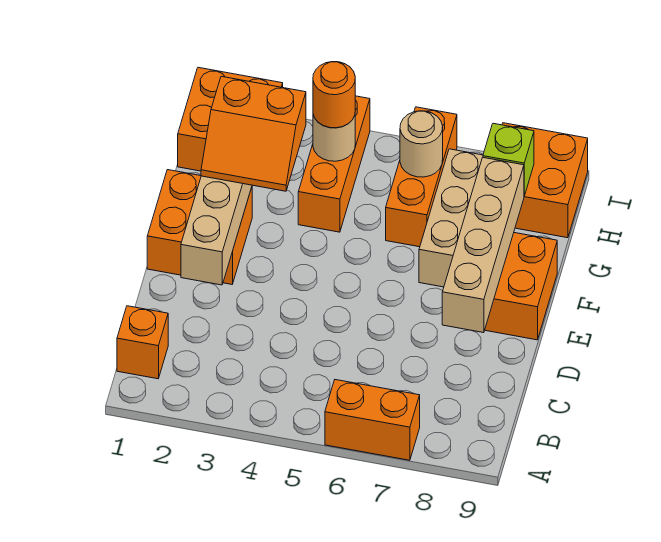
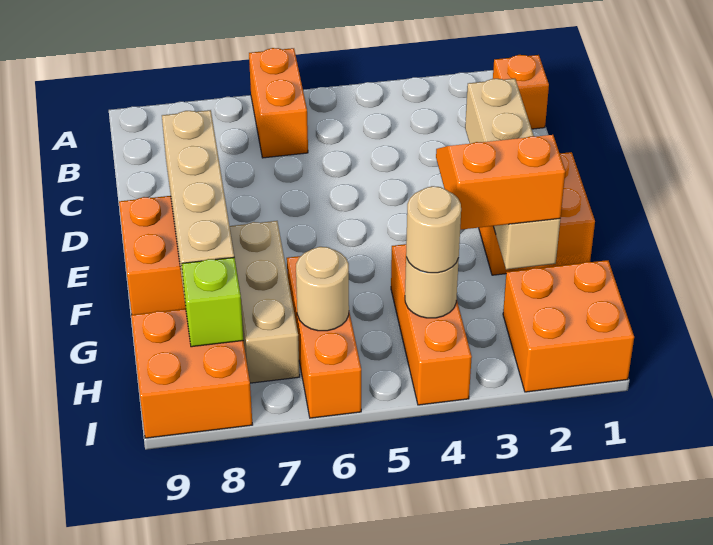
orange 1x2 brick [325,380,420,460] -> orange 1x2 brick turned to [249,48,308,158]
orange 1x1 round brick [313,62,355,128] -> tan 1x1 round brick [406,186,461,273]

